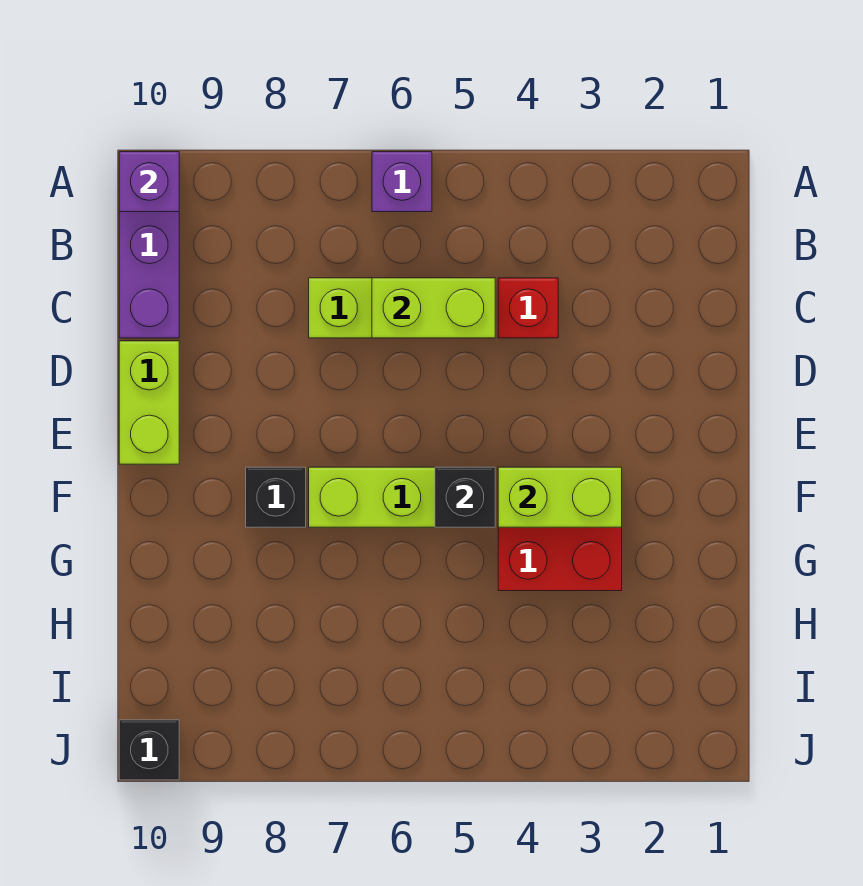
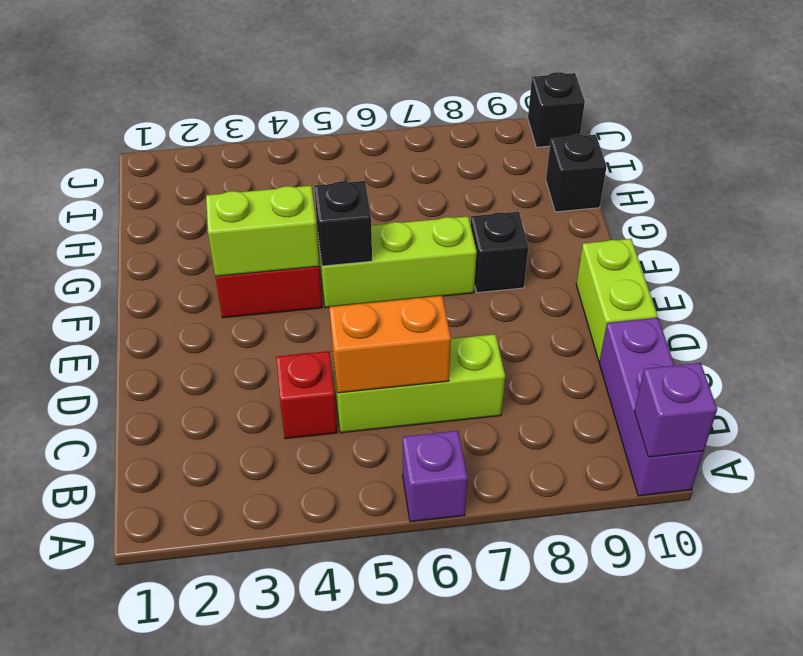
lime 1x2 brick [372,278,495,338] -> orange 1x2 brick [329,296,451,393]
none -> black 1x1 brick [546,134,607,212]

